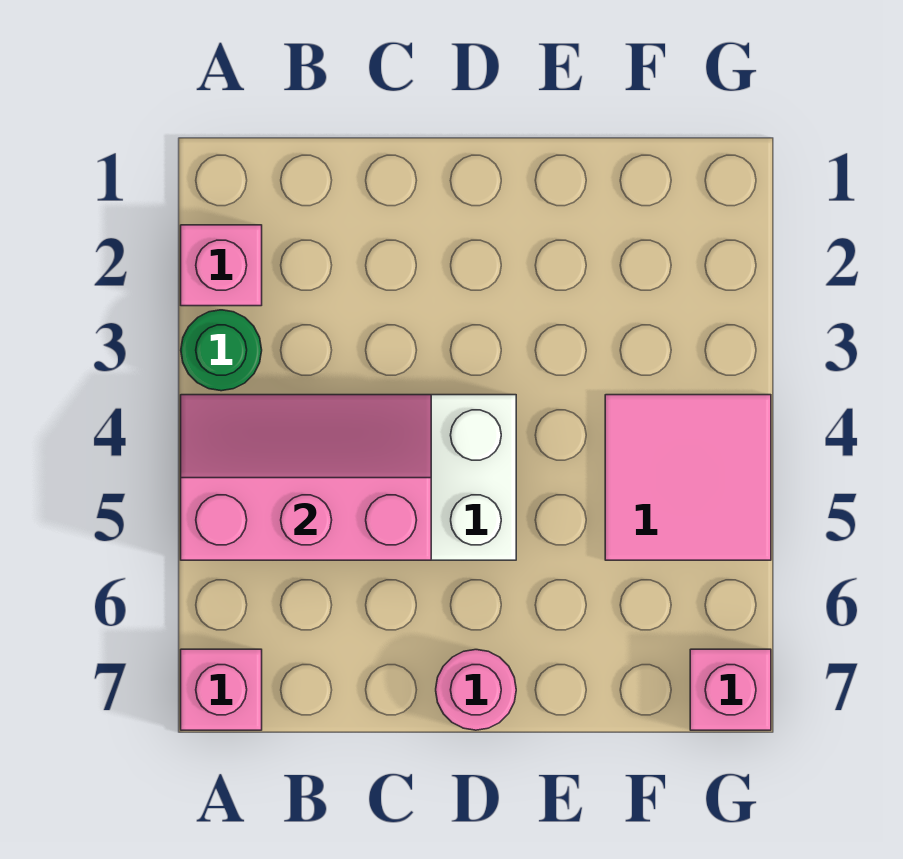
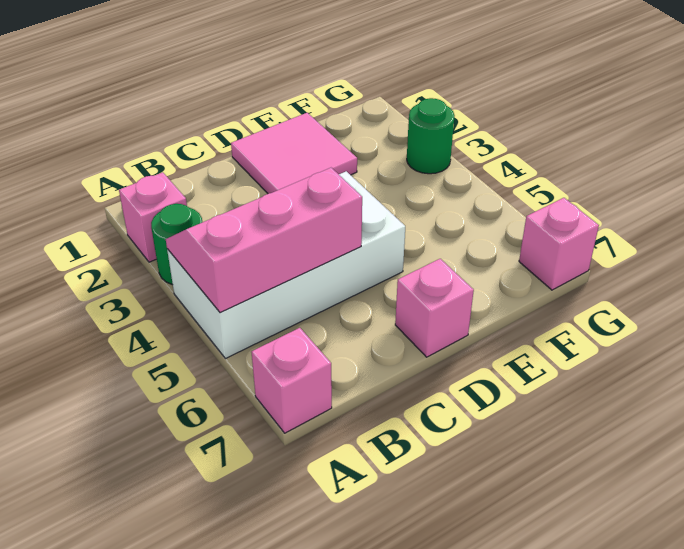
pink 1x1 round brick [436,650,516,730] -> pink 1x1 brick [395,259,474,357]
pink 2x2 tile [605,395,771,560] -> pink 2x2 tile moved to [231,113,357,194]
none -> green 1x1 round brick [407,98,455,174]

